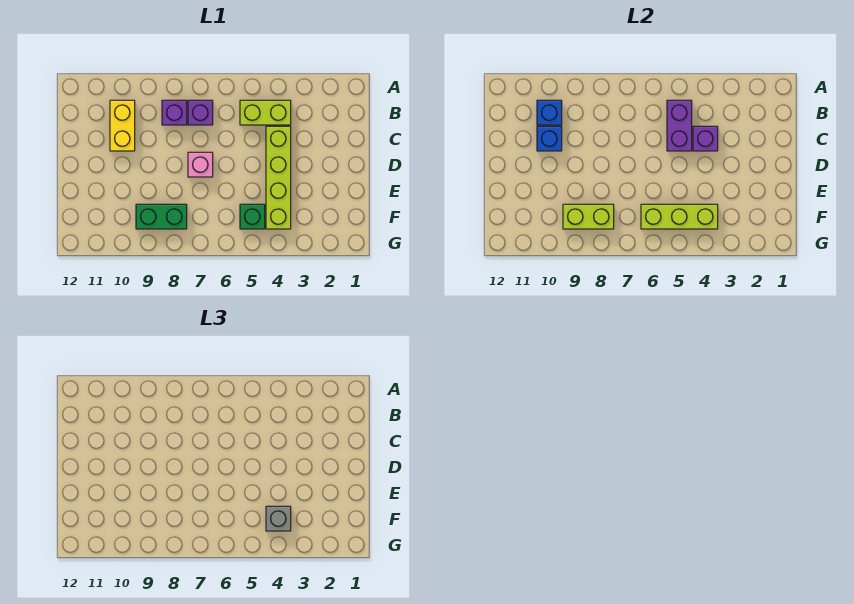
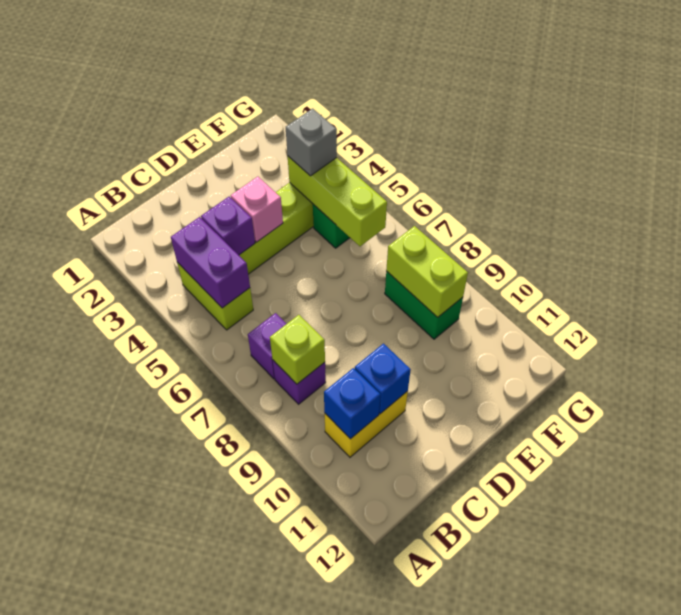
purple 1x2 brick [667,100,692,151] -> purple 1x2 brick turned to [171,217,250,308]
none -> lime 1x1 brick [270,315,325,384]
pink 1x1 brick [188,152,213,177] -> pink 1x1 brick moved to [231,177,283,242]

